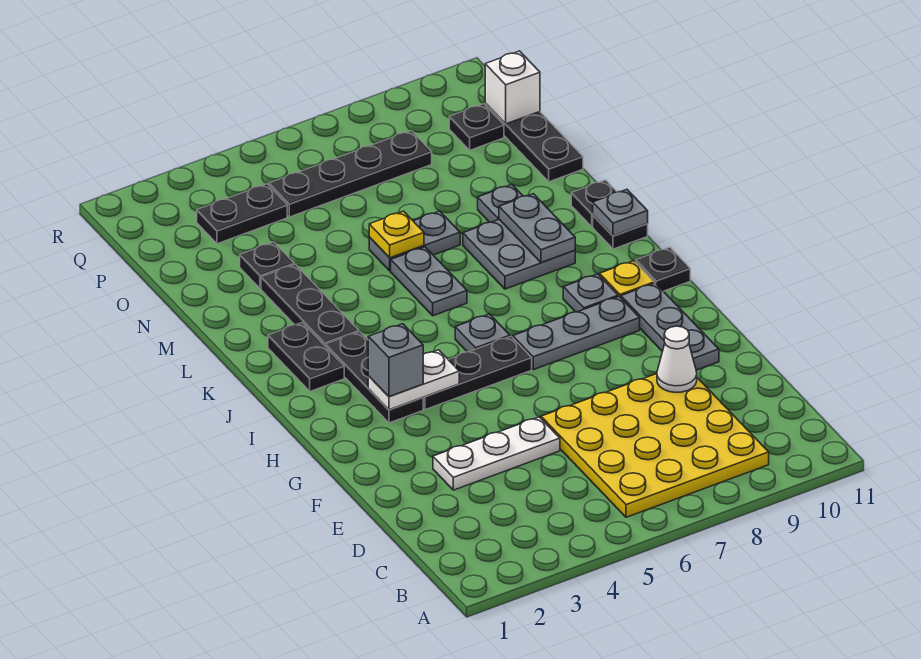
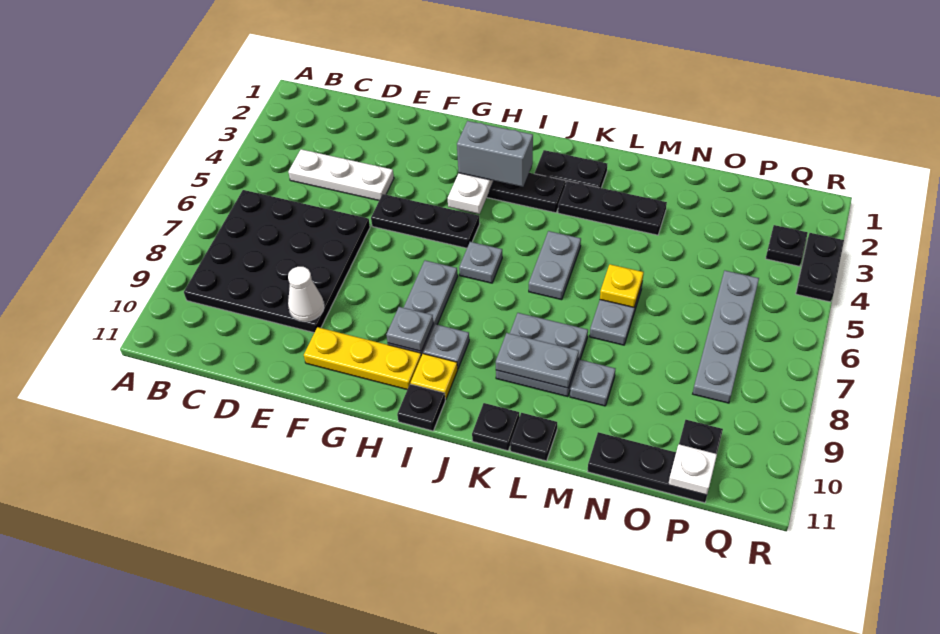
yellow 4x4 plate [541,374,769,517] -> black 4x4 plate [184,190,370,333]
white 1x3 plate [433,417,560,490] -> white 1x3 plate turned to [288,149,394,200]
grey 1x3 plate [621,283,719,370] -> yellow 1x3 plate [304,327,421,389]
grey 1x1 brick [368,324,423,397] -> grey 1x2 brick [457,121,533,187]
black 1x3 plate [423,337,532,410] -> black 1x3 plate turned to [371,194,480,248]
grey 1x2 plate [391,247,467,316] -> grey 1x2 plate turned to [529,231,581,300]
grey 1x1 plate [593,189,648,236] -> grey 1x1 plate moved to [386,307,433,351]
black 1x1 plate [240,242,294,289] -> black 1x1 plate moved to [766,225,808,266]
black 1x2 plate [197,184,287,244] -> black 1x2 plate moved to [796,233,844,302]
black 1x4 plate [269,131,432,217] -> grey 1x4 plate [693,271,759,403]
white 1x1 brick [485,51,540,124] -> white 1x1 plate [668,444,717,495]

